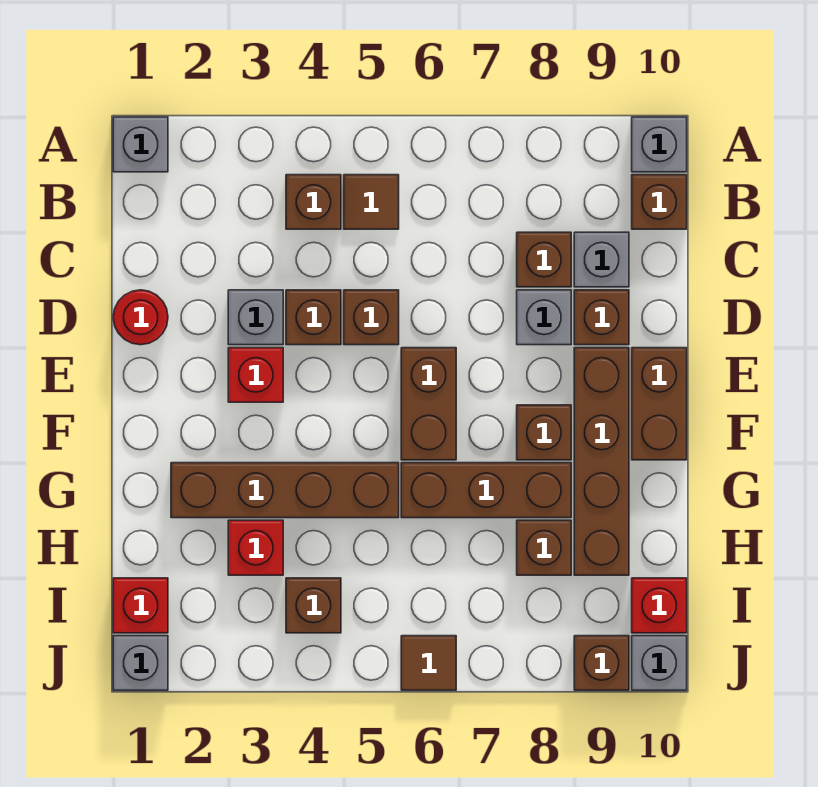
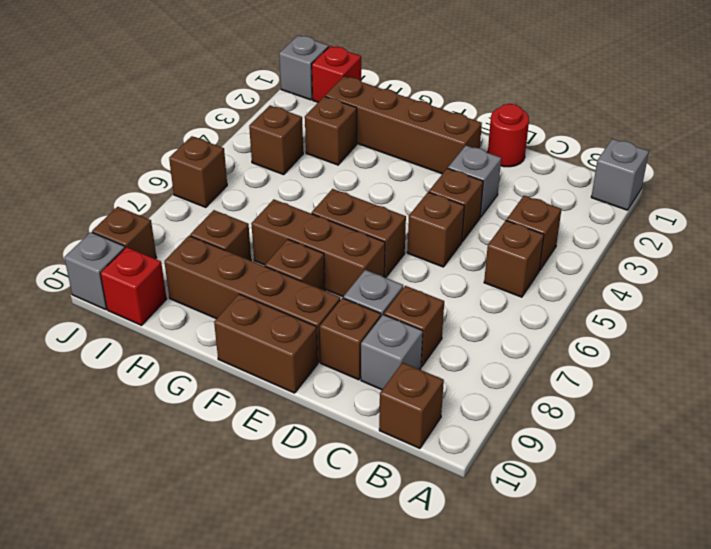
grey 1x1 brick [632,117,687,172] -> none
brown 1x1 tile [344,175,399,229] -> brown 1x1 brick [484,221,544,297]
red 1x1 brick [228,348,283,402] -> none
brown 1x4 brick [171,463,399,518] -> brown 1x4 brick turned to [325,76,482,174]
brown 1x3 brick [401,463,571,518] -> brown 1x3 brick turned to [251,199,385,297]
red 1x1 brick [228,520,283,575] -> brown 1x1 brick [305,96,357,165]
brown 1x1 tile [401,636,456,690] -> brown 1x1 brick [169,136,227,207]

